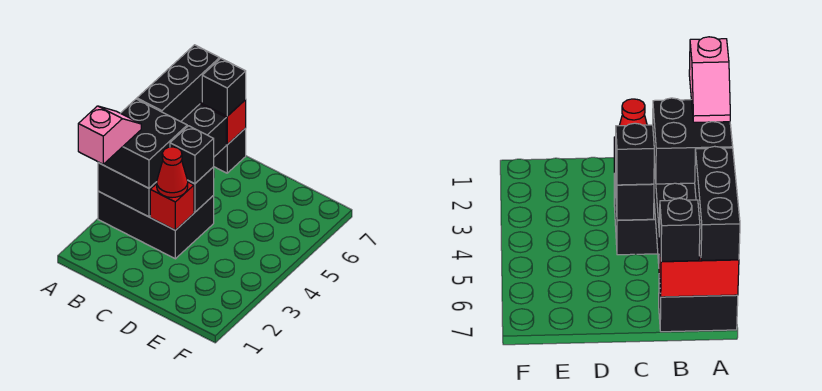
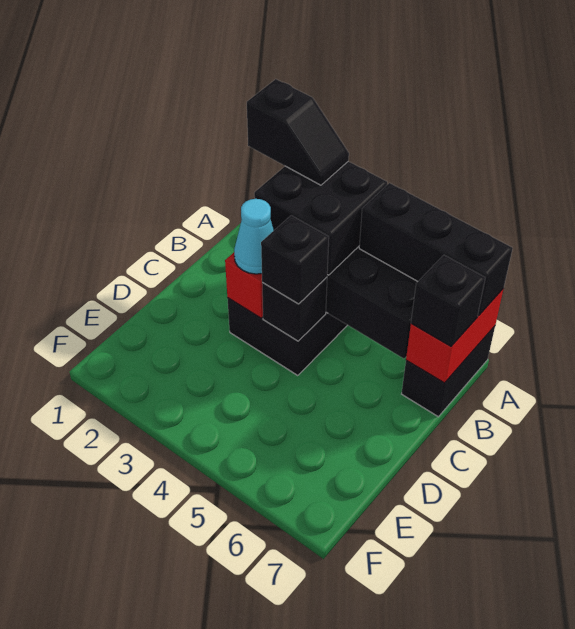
pink 1x2 slope [78,106,141,164] -> black 1x2 slope [247,79,349,185]
red 1x1 cone [157,147,188,198] -> cyan 1x1 cone [234,199,274,274]

